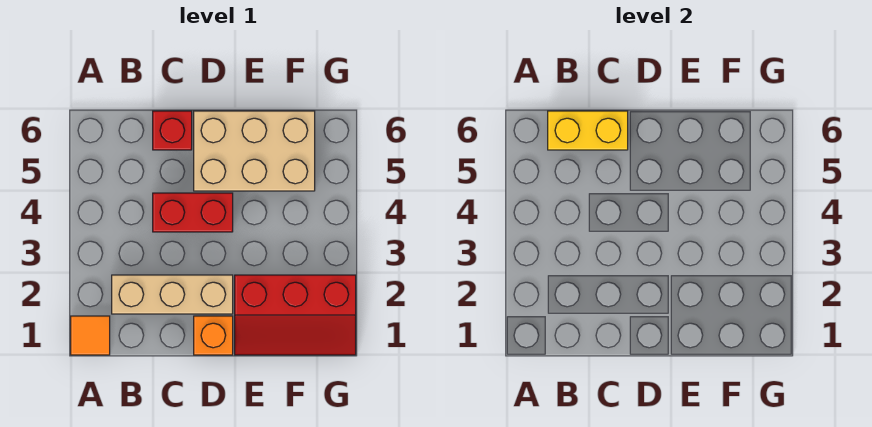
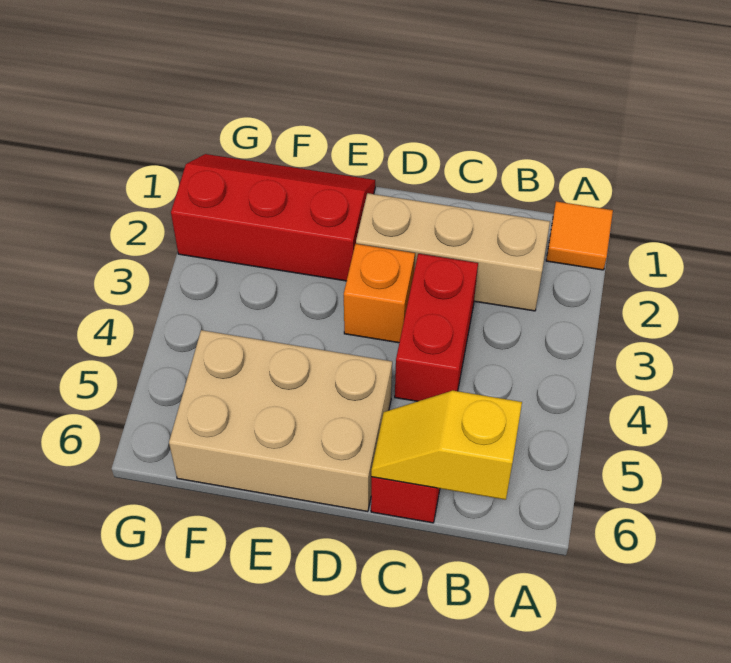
yellow 1x2 brick [548,111,628,150] -> yellow 1x2 slope [371,391,522,500]
red 1x2 brick [153,193,233,232] -> red 1x2 brick turned to [395,254,478,401]
orange 1x1 brick [194,316,233,355] -> orange 1x1 brick moved to [344,244,415,343]

